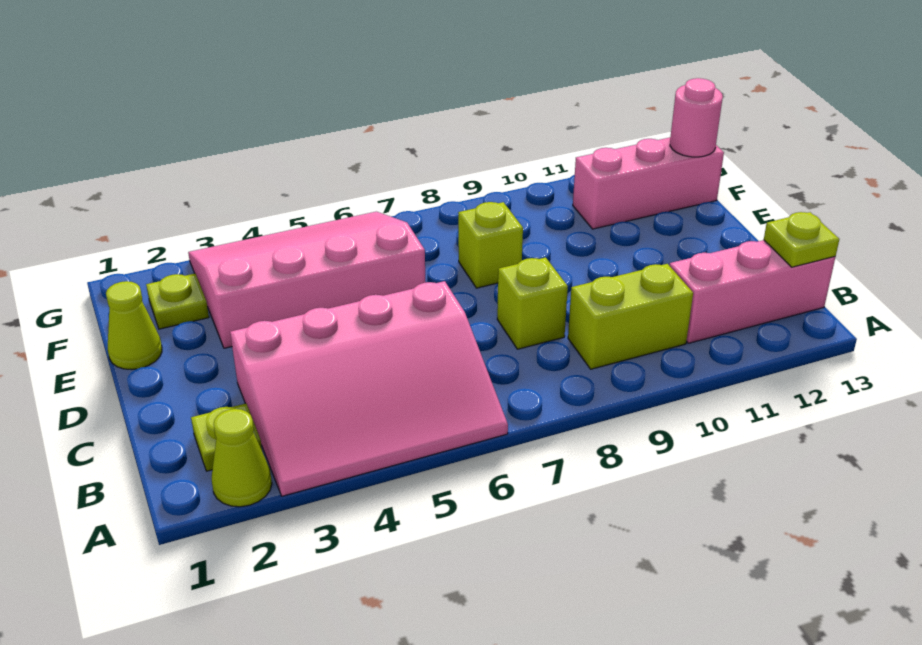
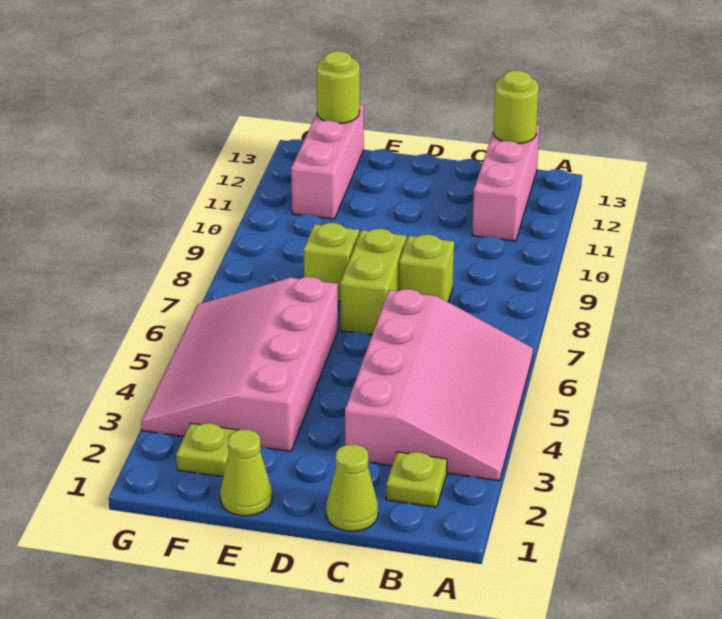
lime 1x1 cone [212,409,272,507] -> lime 1x1 cone moved to [326,444,378,531]
lime 1x2 brick [568,264,693,369] -> lime 1x2 brick moved to [340,229,406,335]
lime 1x1 plate [764,212,839,267] -> lime 1x1 round brick [493,71,539,144]
pink 1x1 round brick [670,78,723,157] -> lime 1x1 round brick [317,51,360,124]

